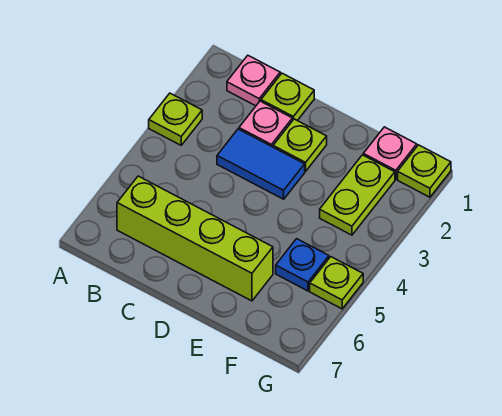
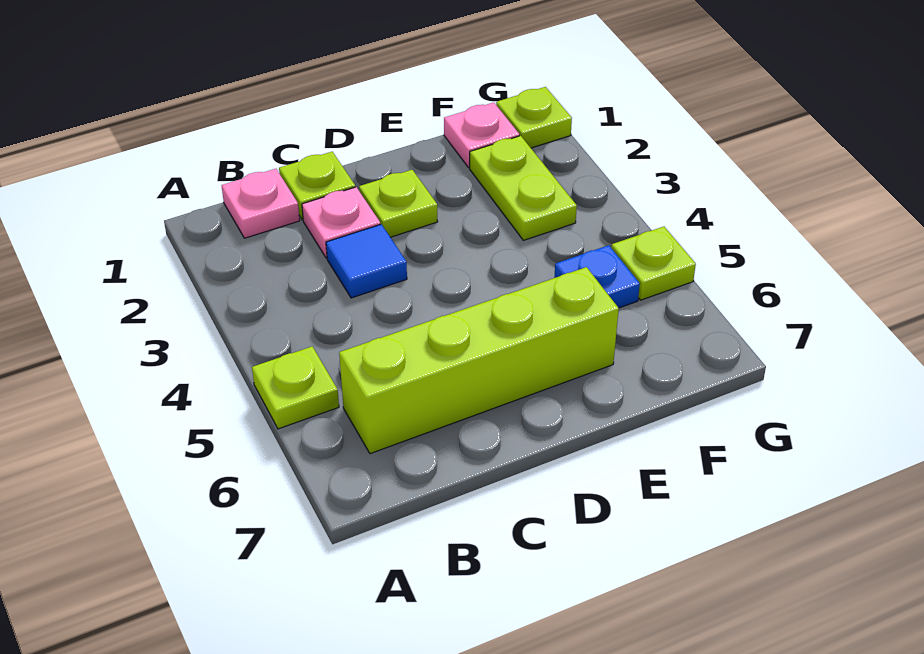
lime 1x1 plate [149,93,202,145] -> lime 1x1 plate moved to [252,347,339,429]
blue 1x2 tile [217,129,305,199] -> blue 1x1 tile [326,224,407,298]

